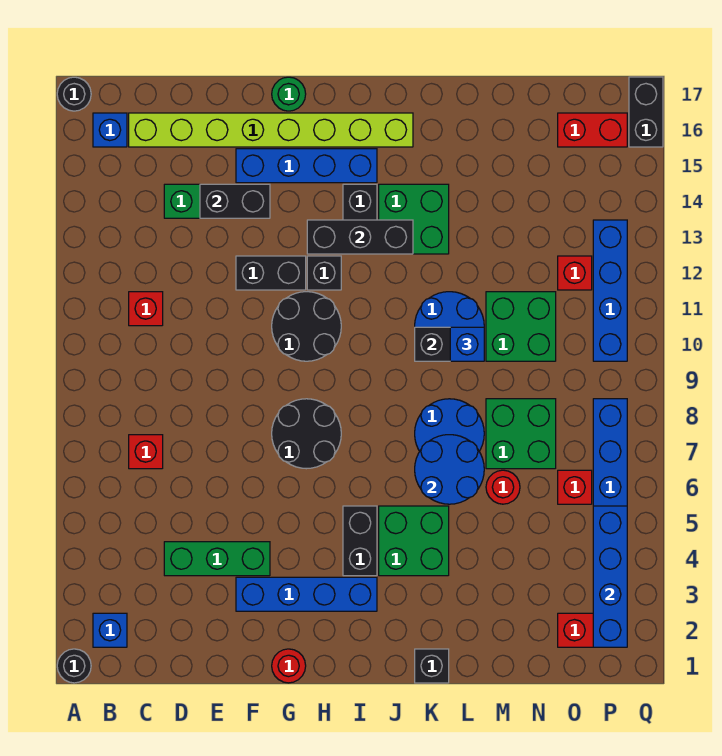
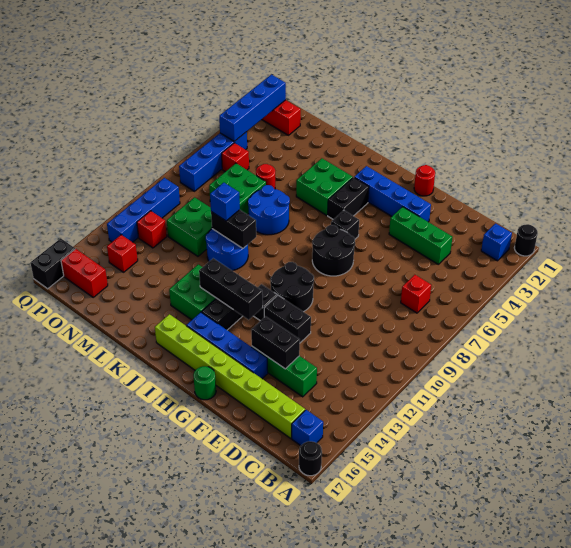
red 1x1 brick [129,292,163,326] -> red 1x1 brick moved to [107,235,138,272]
black 1x1 brick [415,649,449,683] -> black 1x1 brick moved to [331,210,359,239]
blue 2x2 round brick [415,435,484,504] -> none

